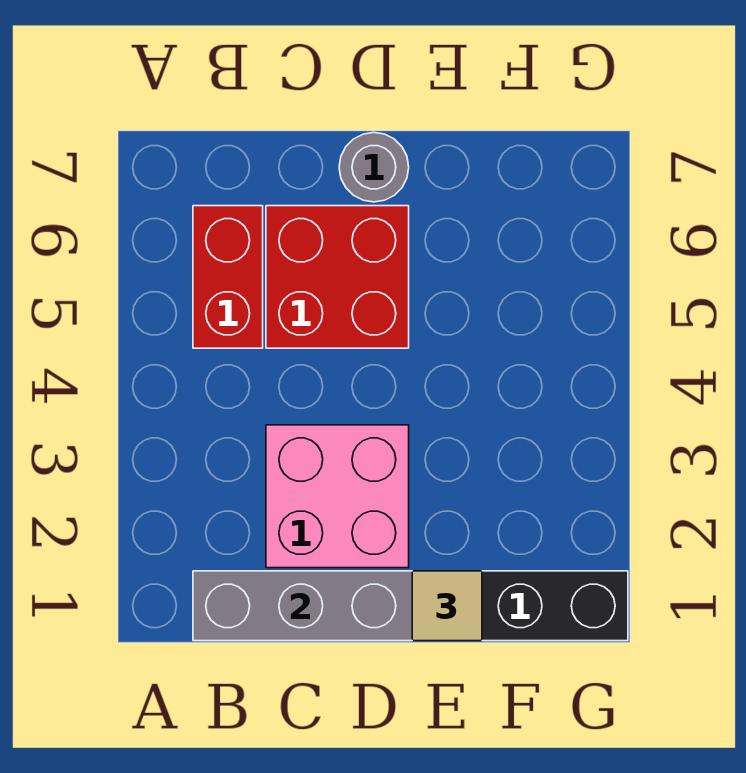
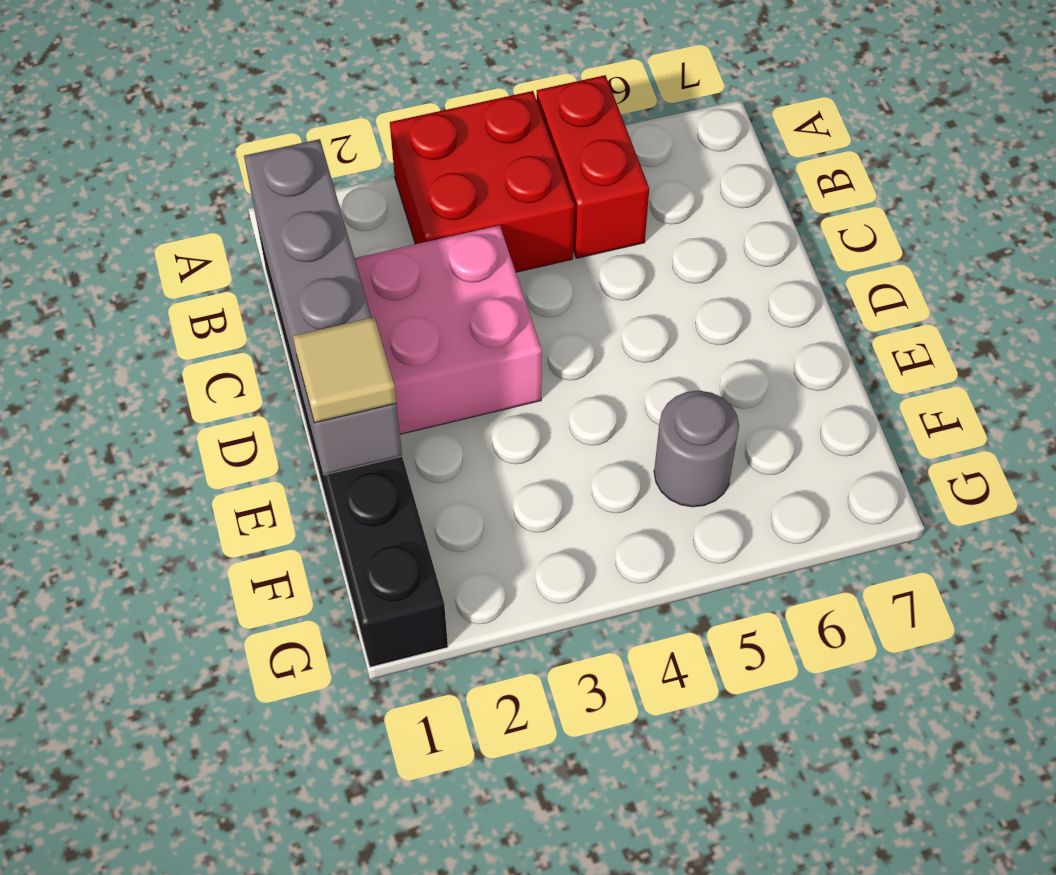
red 1x2 brick [193,206,263,348] -> red 1x2 brick turned to [537,75,649,258]
red 2x2 brick [266,206,409,348] -> red 2x2 brick moved to [390,91,575,272]
grey 1x1 round brick [339,133,409,202] -> grey 1x1 round brick moved to [654,391,739,507]

